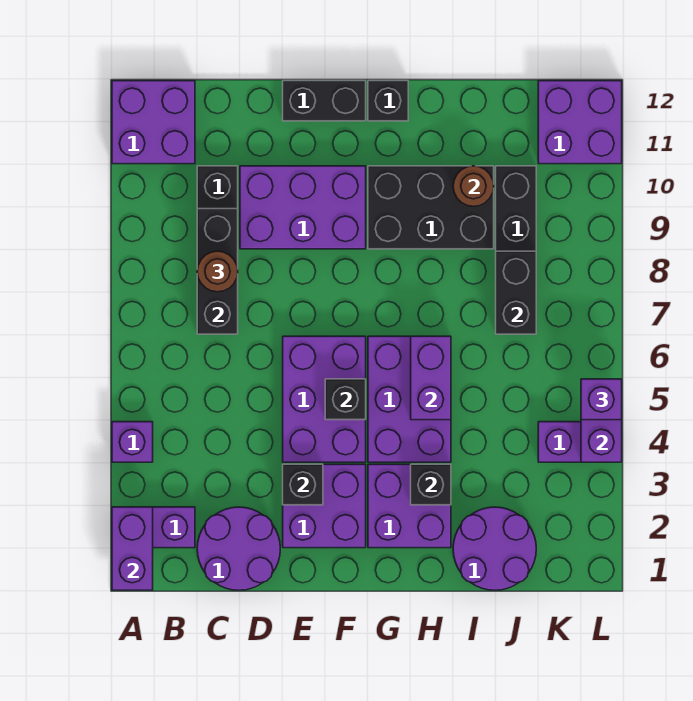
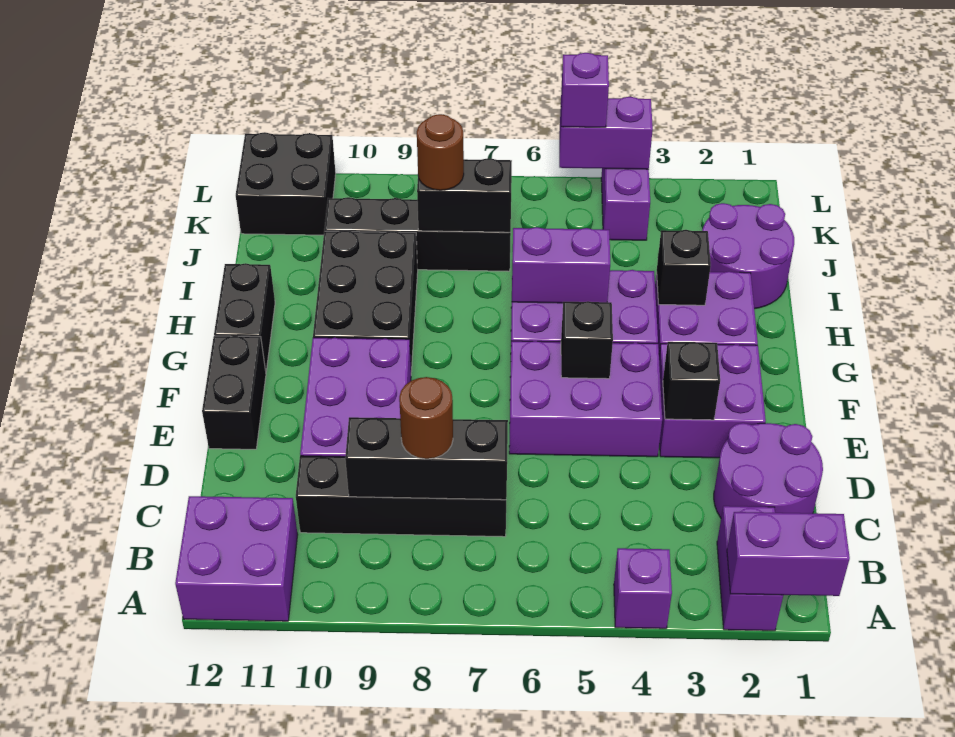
black 1x1 brick [368,81,408,121] -> black 1x2 brick [214,263,275,371]
brown 1x1 round brick [453,166,494,206] -> brown 1x1 round brick moved to [417,114,464,190]
purple 2x2 brick [538,81,622,164] -> black 2x2 brick [236,132,336,235]

